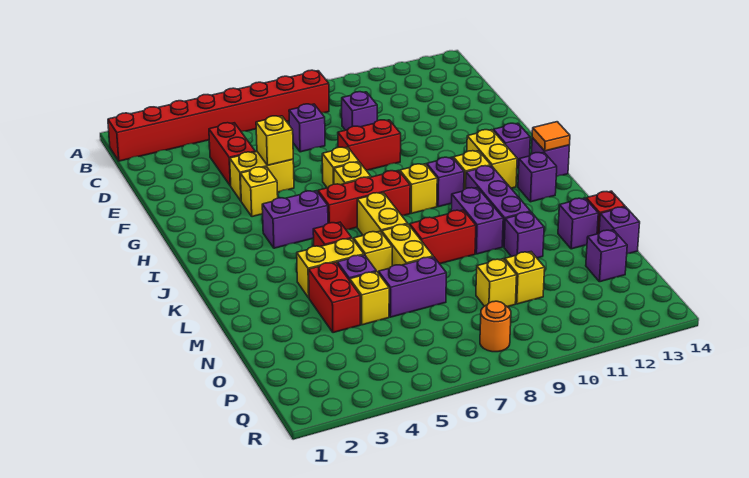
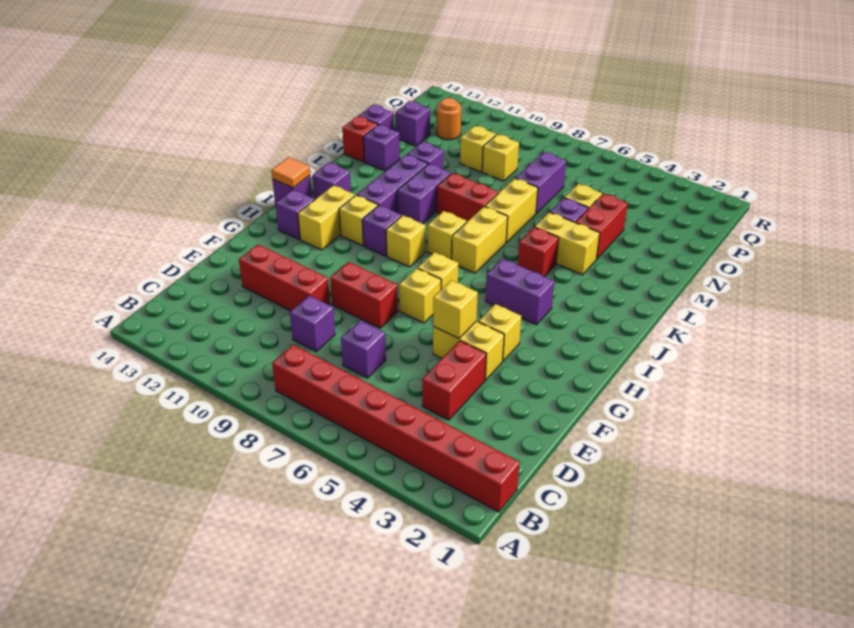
red 1x3 brick [318,170,410,230] -> red 1x3 brick moved to [239,244,330,311]
yellow 1x1 brick [354,231,392,272] -> yellow 1x1 brick moved to [428,211,467,259]
purple 1x2 brick [378,257,446,317] -> purple 1x2 brick turned to [515,152,566,213]
orange 1x1 round brick [480,301,511,352] -> orange 1x1 round brick moved to [436,98,461,140]

